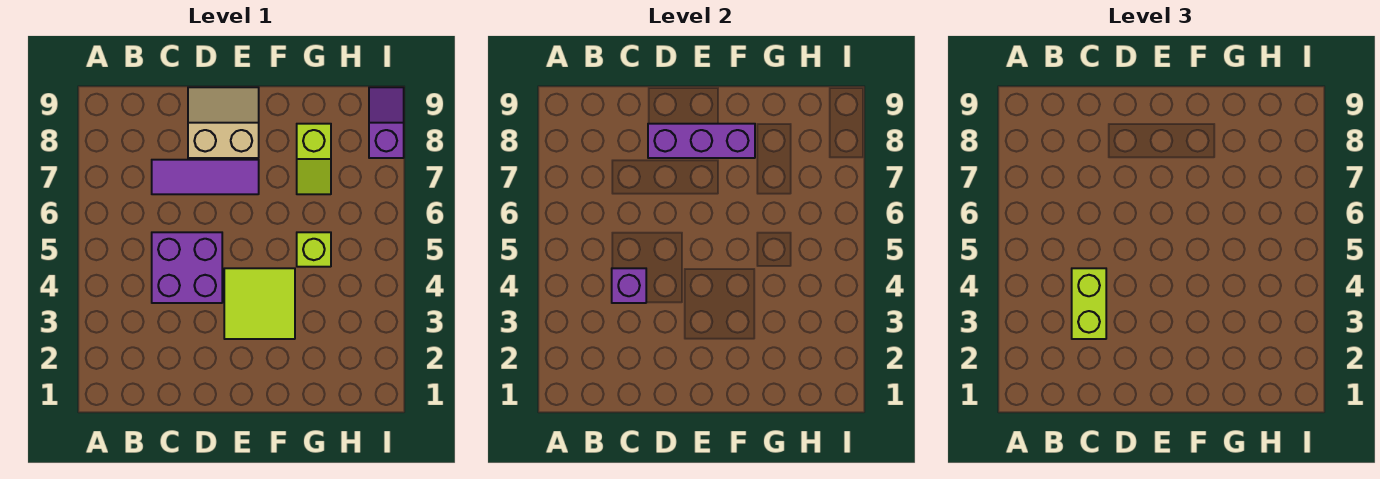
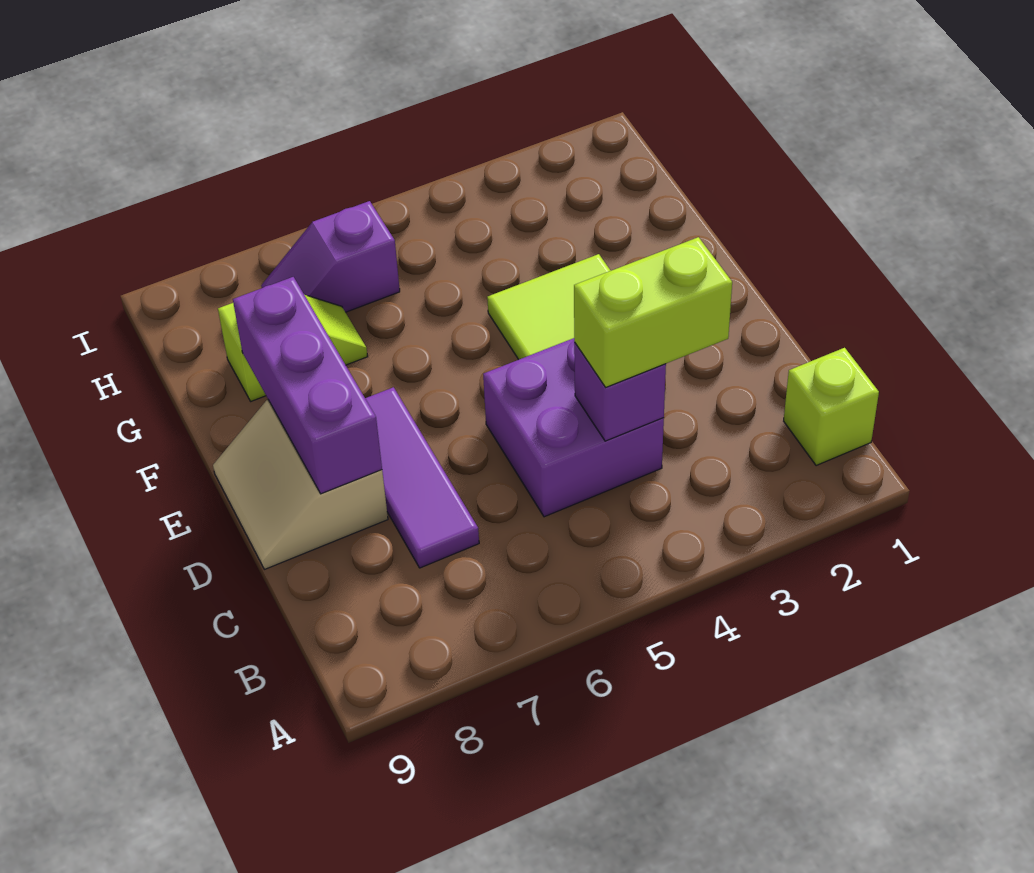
lime 1x1 brick [297,232,331,267] -> lime 1x1 brick moved to [784,348,879,466]
purple 1x2 slope [369,87,404,158] -> purple 1x2 slope moved to [261,201,400,312]

